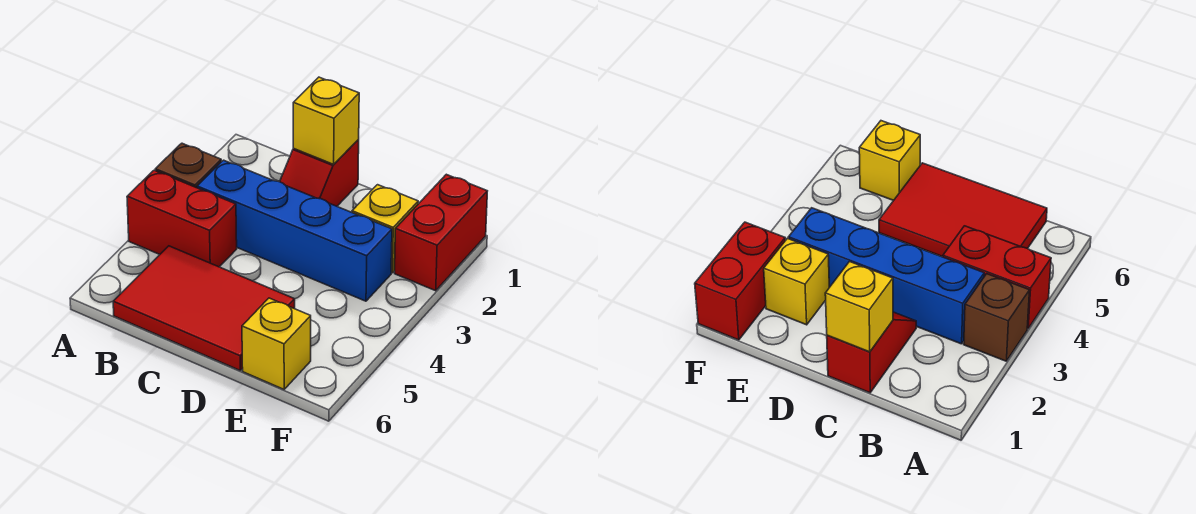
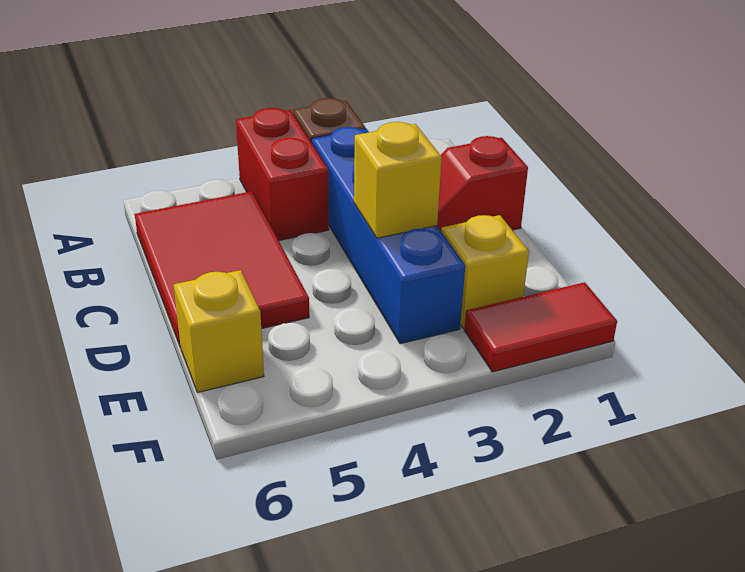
yellow 1x1 brick [293,77,359,164] -> yellow 1x1 brick moved to [354,122,442,238]
red 1x2 brick [395,174,487,291] -> red 1x2 tile [464,282,617,372]

